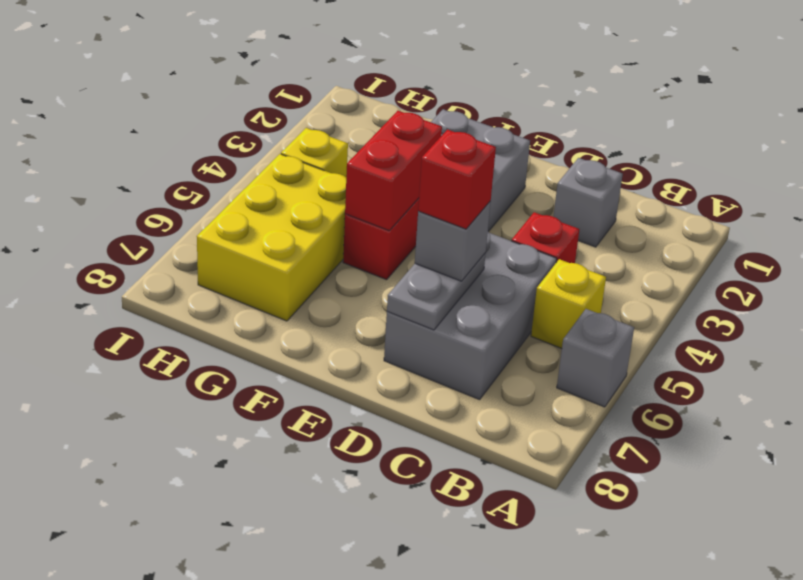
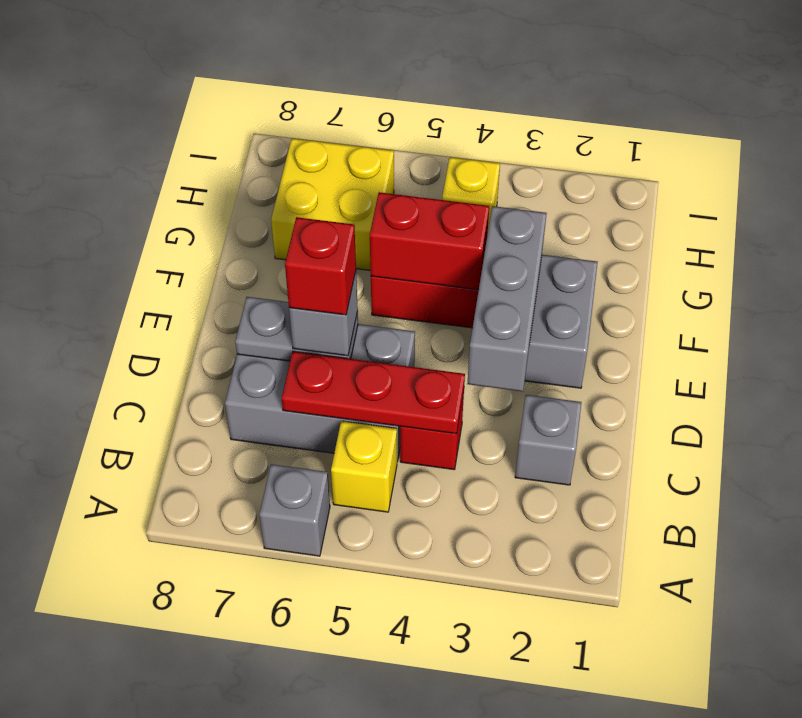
none -> red 1x3 plate [282,351,465,434]
none -> grey 1x3 brick [467,206,547,391]
yellow 2x3 brick [197,154,346,321] -> yellow 2x2 brick [271,138,394,270]

